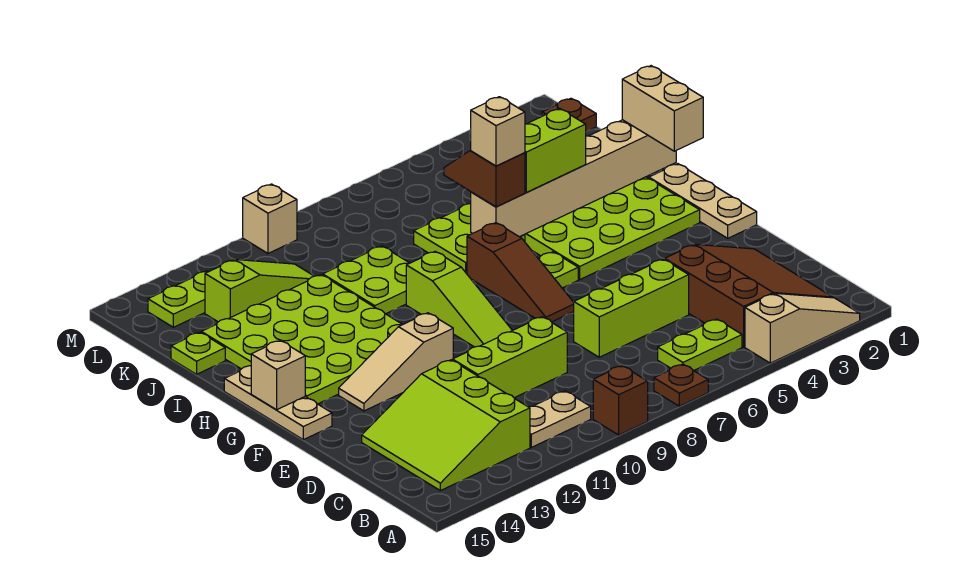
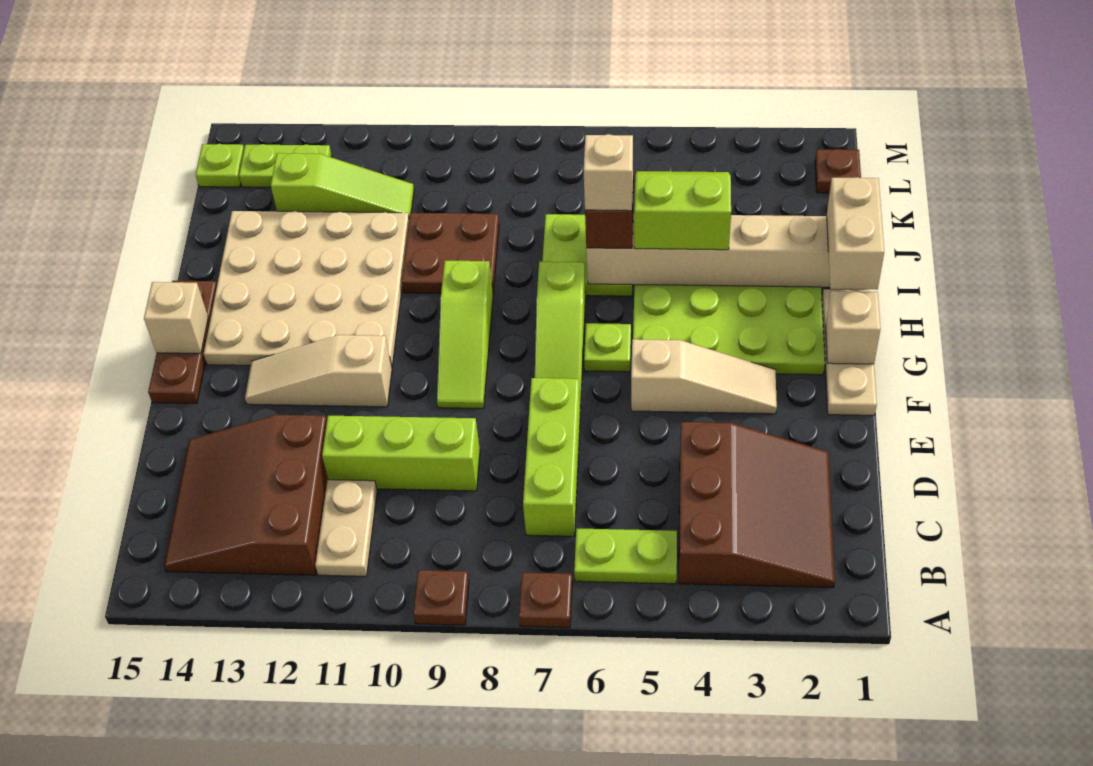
tan 1x3 slope [745,293,860,363] -> tan 1x3 slope moved to [631,339,777,414]
brown 1x1 brick [593,366,648,435] -> brown 1x1 plate [414,570,469,625]
tan 1x2 plate [529,391,591,447] -> tan 1x2 plate turned to [315,480,377,576]
lime 3x3 slope [362,360,530,491] -> brown 3x3 slope [164,415,328,575]
lime 1x3 brick [574,259,689,357] -> lime 1x3 brick turned to [523,378,580,536]
brown 1x3 slope [467,223,574,322] -> lime 1x3 slope [534,262,586,408]
tan 1x3 plate [224,366,332,440] -> brown 1x3 plate [148,281,217,404]
lime 4x4 plate [201,275,403,404] -> tan 4x4 plate [204,211,409,367]
lime 2x2 plate [323,246,409,314] -> brown 2x2 plate [402,213,499,293]
lime 1x1 plate [171,332,225,374] -> lime 1x1 plate moved to [196,144,244,187]
tan 1x1 brick [243,184,297,253] -> tan 1x1 brick moved to [825,291,881,364]

